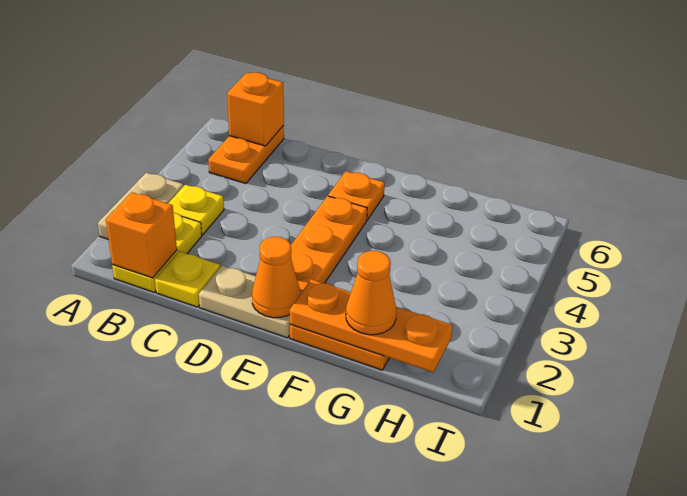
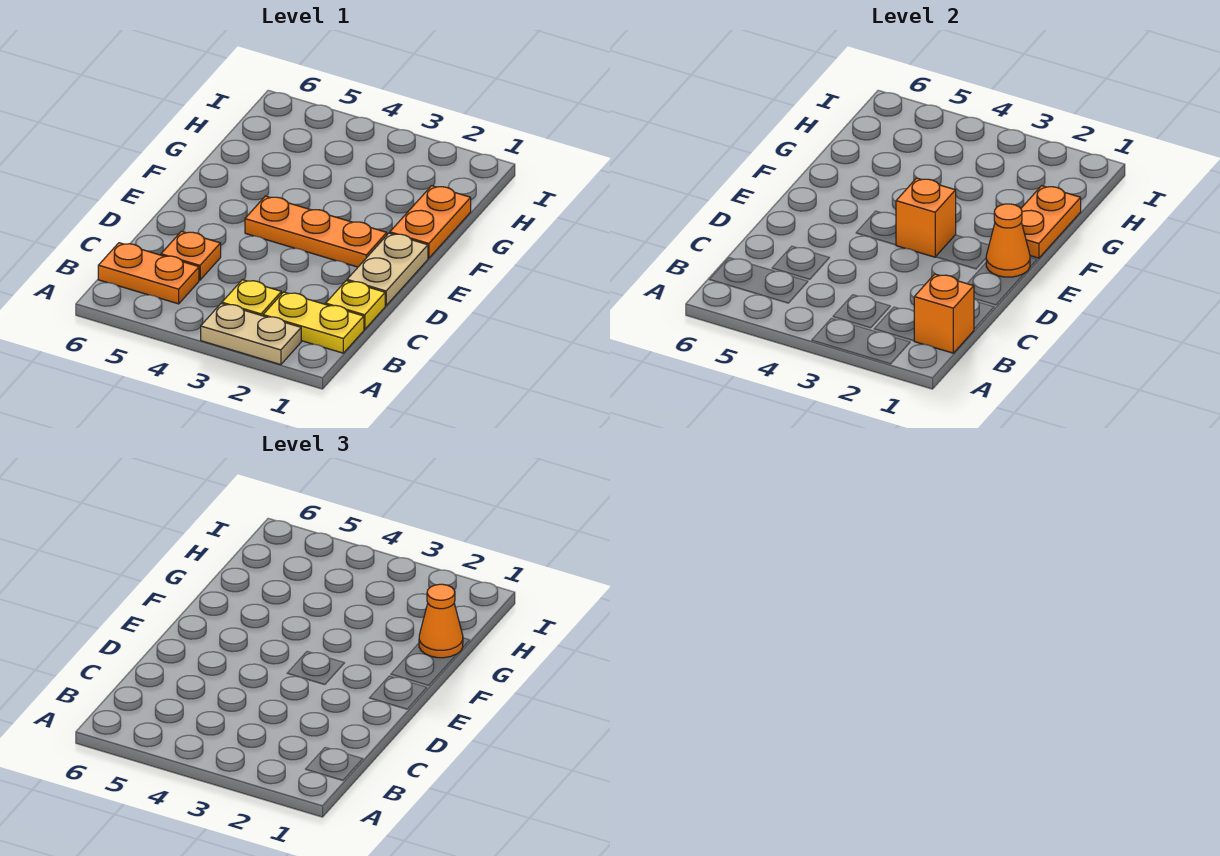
orange 1x1 brick [227,73,284,146] -> orange 1x1 brick moved to [896,178,956,257]
orange 1x1 plate [328,171,385,220] -> orange 1x1 plate moved to [161,231,221,280]
orange 1x3 plate [290,279,452,372] -> orange 1x2 plate [1021,186,1081,258]

